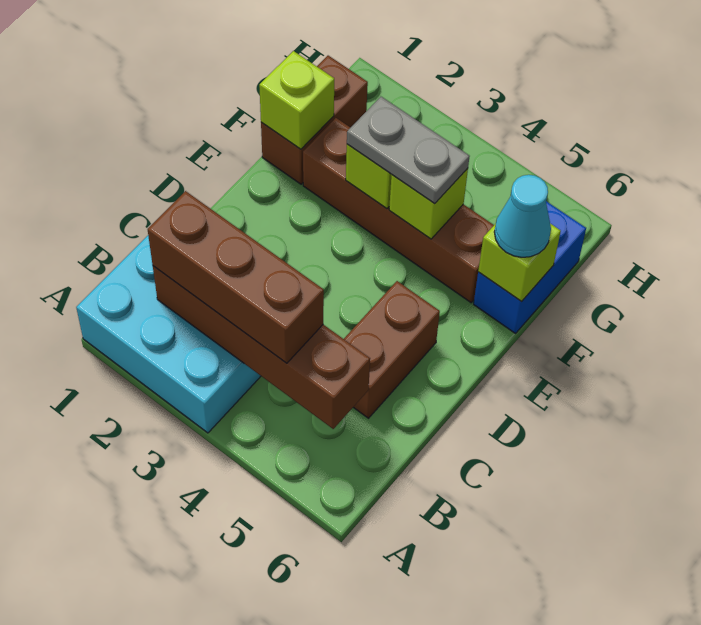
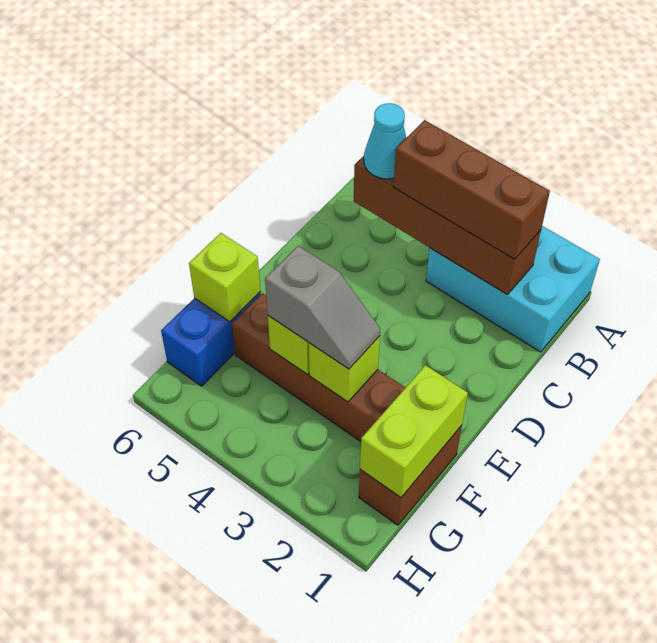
brown 1x2 brick [344,281,440,418] -> none
lime 1x1 brick [259,51,334,149] -> lime 1x2 brick [360,365,468,497]
grey 1x2 plate [347,97,470,204] -> grey 1x2 slope [265,246,380,369]
cyan 1x1 cone [494,175,551,257] -> cyan 1x1 cone moved to [364,103,406,179]

